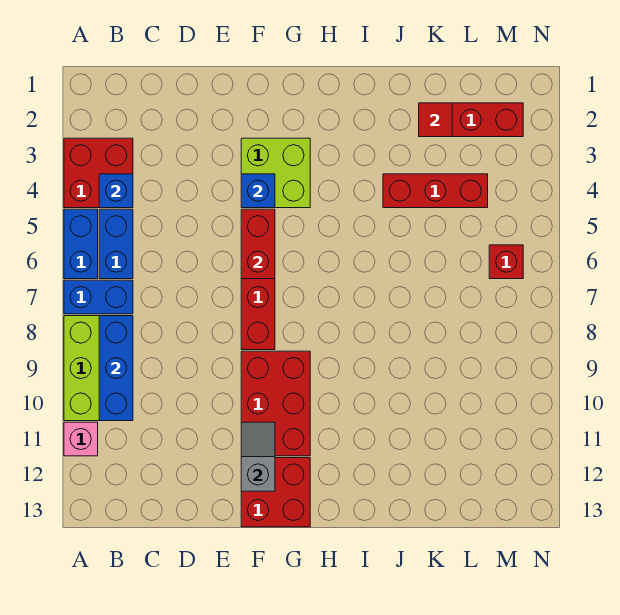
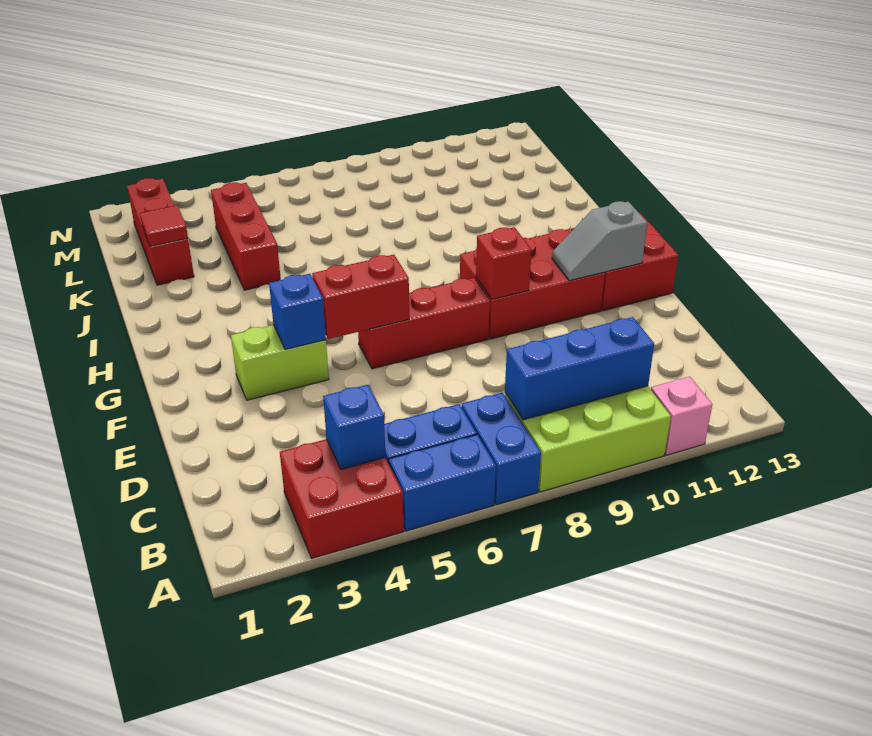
lime 2x2 brick [241,138,310,208] -> lime 1x2 brick [231,325,329,400]
red 1x1 brick [489,245,523,279] -> red 1x1 brick moved to [476,227,531,299]

